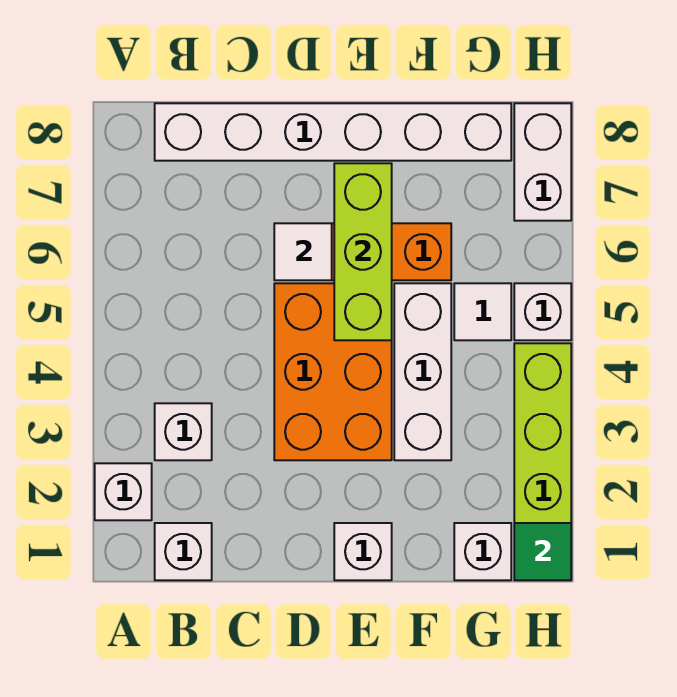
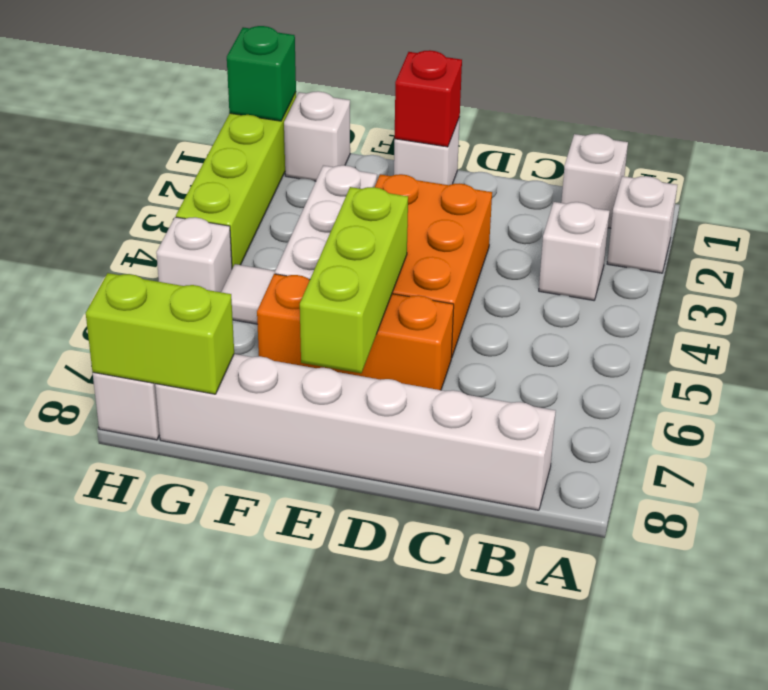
white 1x1 tile [274,223,332,280] -> none
none -> red 1x1 brick [395,50,462,147]
none -> lime 1x2 brick [86,273,234,394]
green 1x1 tile [514,523,571,580] -> green 1x1 brick [227,26,296,121]

